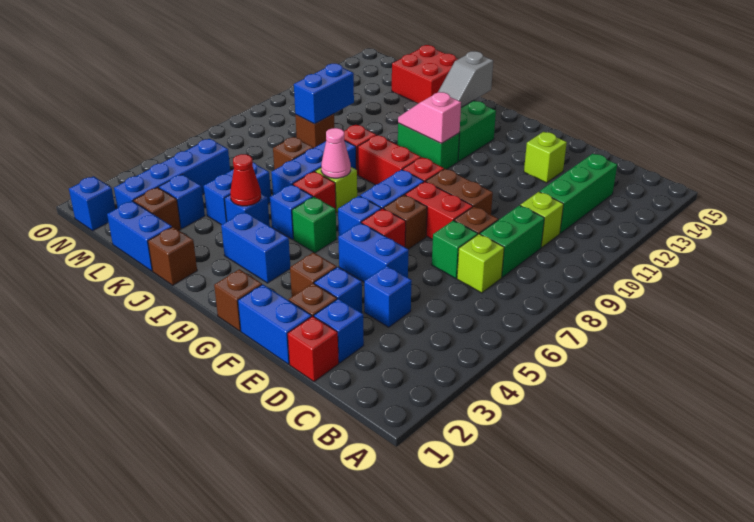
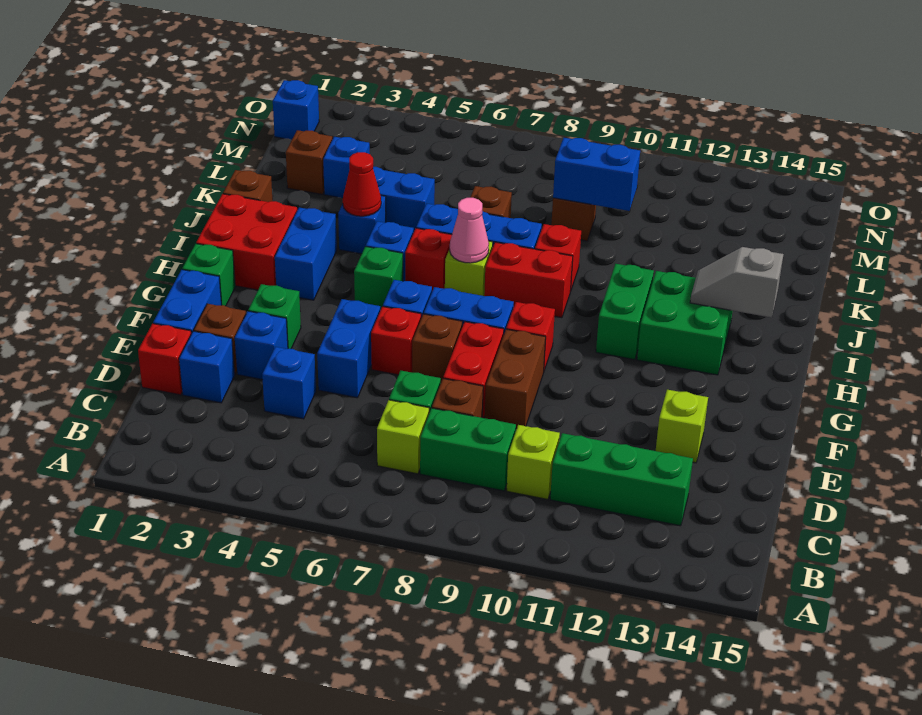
brown 1x1 brick [290,252,337,297] -> green 1x1 brick [248,284,301,349]
brown 1x1 brick [214,269,262,331] -> green 1x1 brick [182,244,235,306]
red 1x2 brick [358,135,421,185] -> red 1x2 brick turned to [484,242,573,318]
pink 1x2 slope [398,92,461,144] -> none
blue 1x2 brick [107,201,172,271] -> none
red 2x2 brick [392,45,458,104] -> red 2x2 brick moved to [196,194,297,290]
blue 1x4 brick [114,139,230,208] -> none

